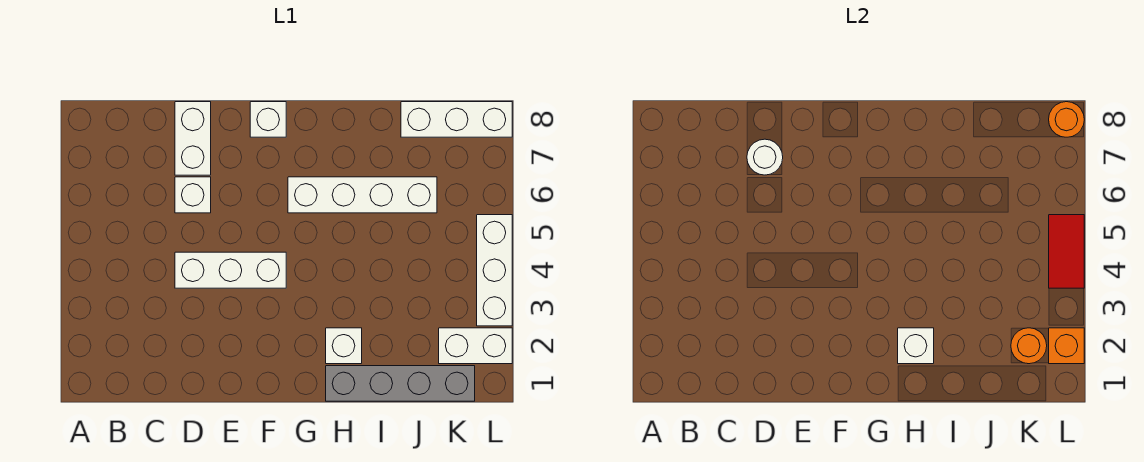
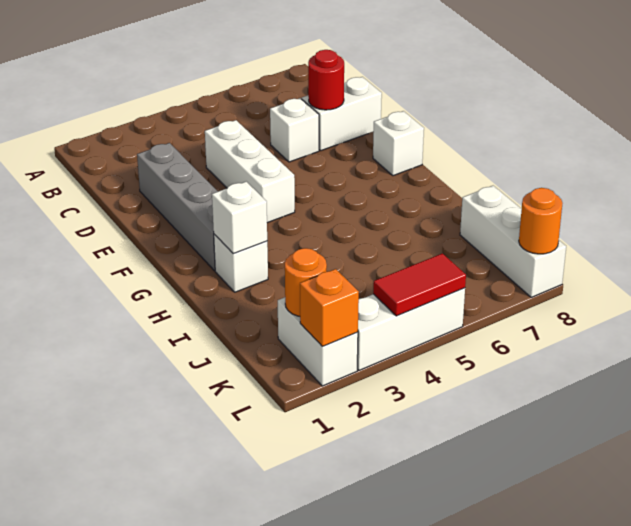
white 1x1 round brick [747,139,783,175] -> red 1x1 round brick [308,50,344,110]
white 1x4 brick [288,177,437,213] -> none
grey 1x4 brick [326,366,475,401] -> grey 1x4 brick moved to [137,143,218,271]

